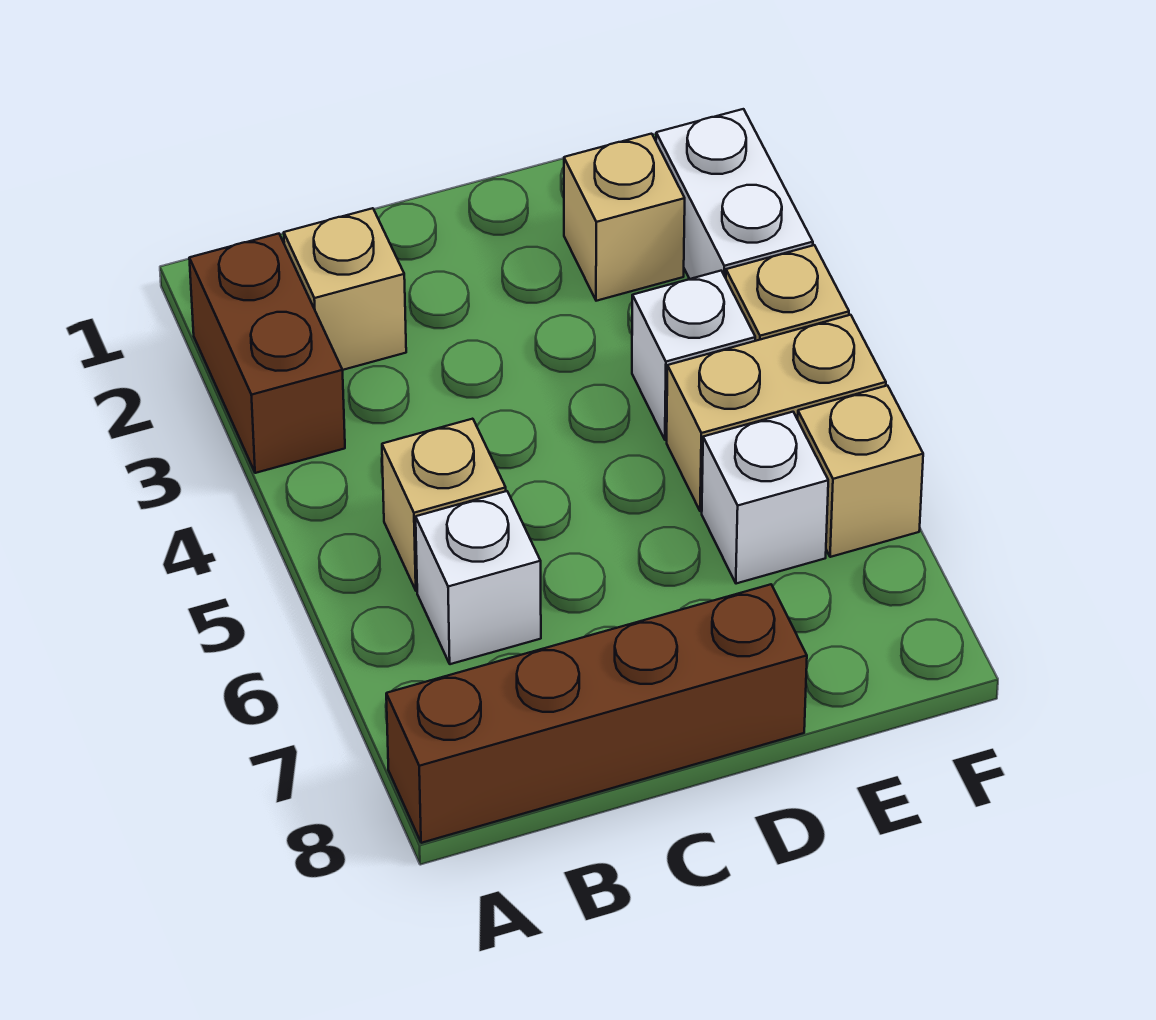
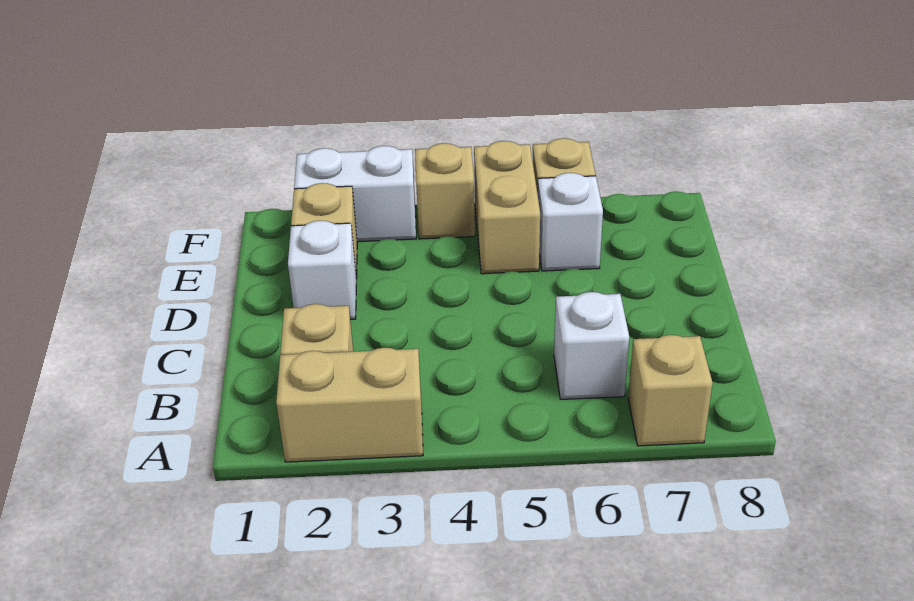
brown 1x2 brick [189,234,345,473] -> tan 1x2 brick [276,348,423,462]
brown 1x4 brick [386,584,807,843] -> none
tan 1x1 brick [382,419,506,591] -> tan 1x1 brick moved to [628,335,713,446]
white 1x1 brick [632,271,755,440] -> white 1x1 brick moved to [288,220,356,320]

